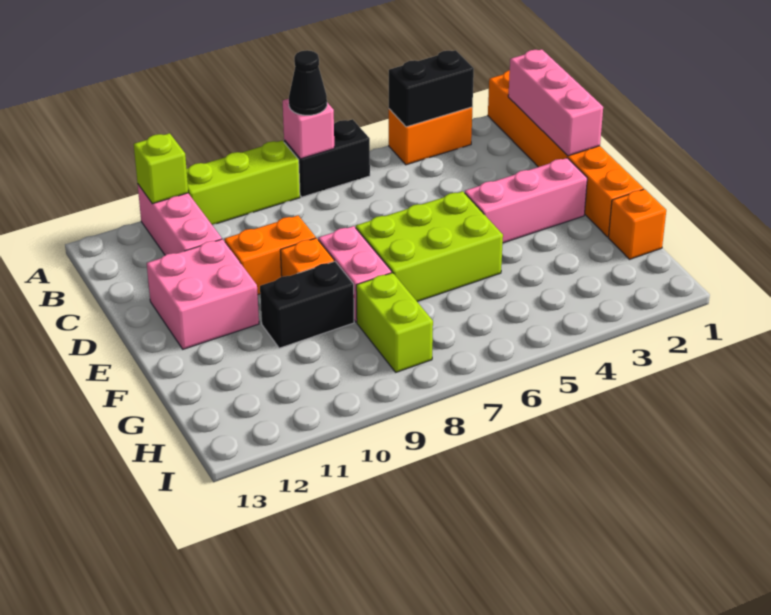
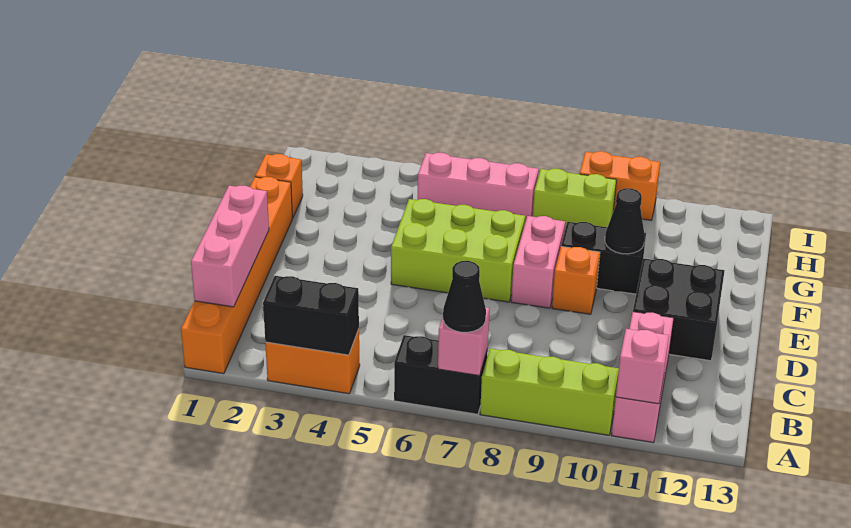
lime 1x1 brick [134,133,188,204] -> pink 1x1 brick [616,329,669,404]
orange 1x2 brick [224,216,316,294] -> orange 1x2 brick moved to [580,151,660,221]
pink 2x2 brick [147,239,259,349] -> black 2x2 brick [633,258,725,361]
pink 1x3 brick [465,158,587,243] -> pink 1x3 brick moved to [418,153,539,222]
none -> black 1x1 cone [605,188,645,254]
lime 1x2 brick [356,273,433,372] -> lime 1x2 brick turned to [533,169,616,229]

